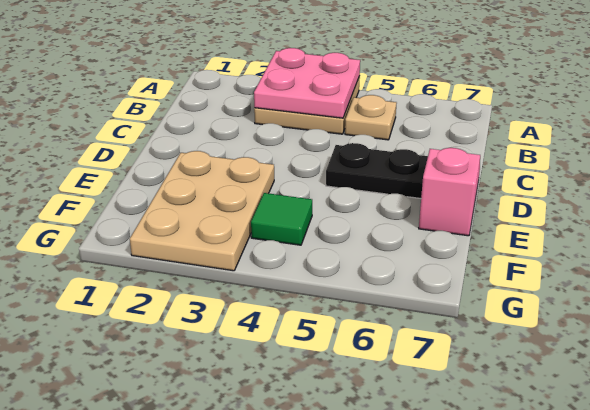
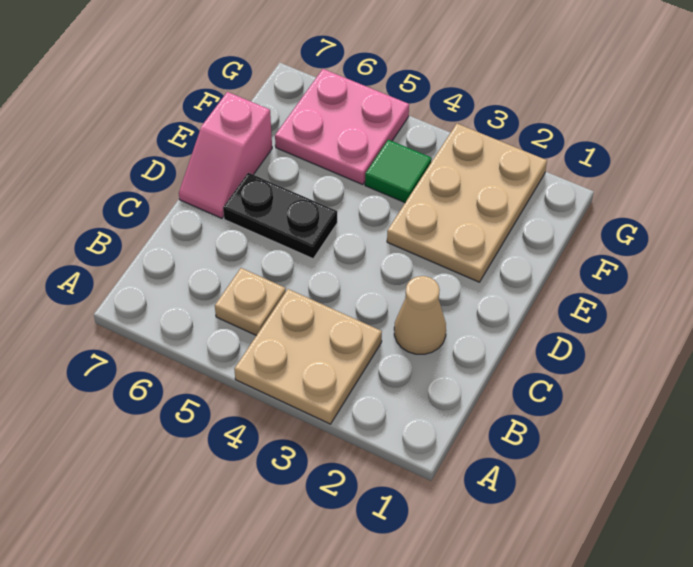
pink 2x2 plate [254,48,360,118] -> pink 2x2 plate moved to [275,69,409,185]
none -> tan 1x1 cone [394,276,446,354]

